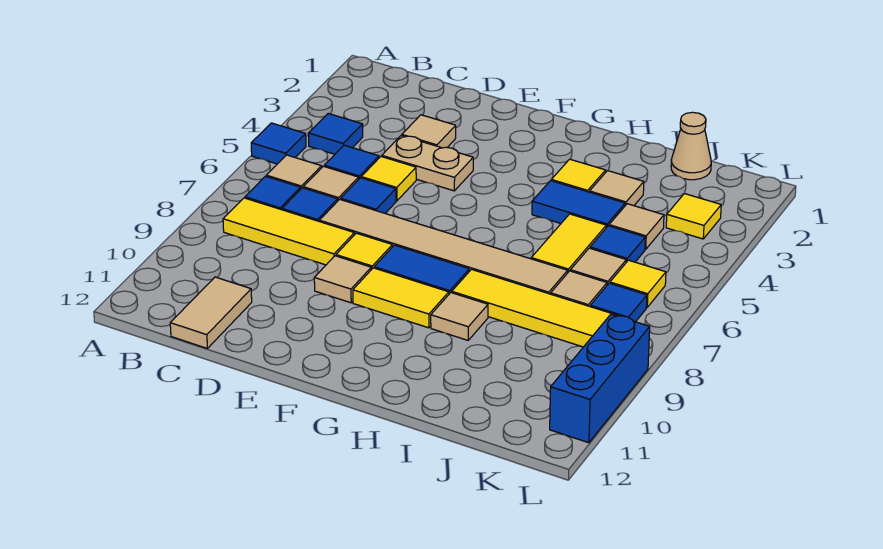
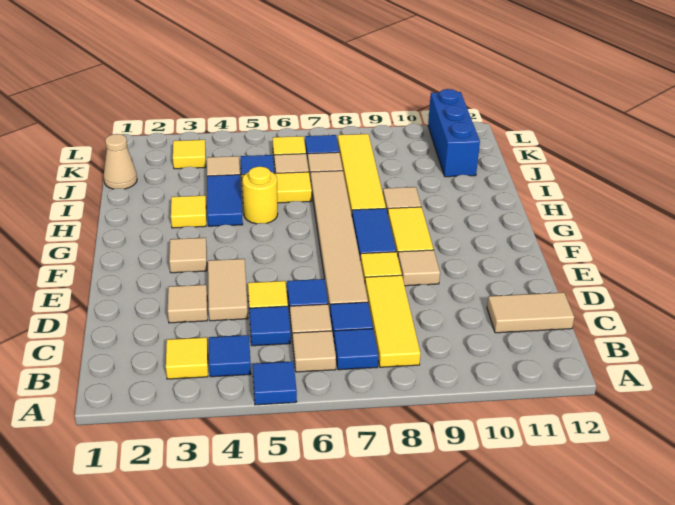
none -> yellow 1x1 tile [166,337,208,379]
tan 1x2 plate [382,136,473,191] -> tan 1x2 tile [208,259,248,321]
none -> yellow 1x1 round brick [242,167,278,224]
tan 1x1 tile [590,171,644,206] -> tan 1x1 tile moved to [169,238,207,273]
blue 1x3 brick [550,314,650,443] -> blue 1x3 brick turned to [428,89,480,177]

